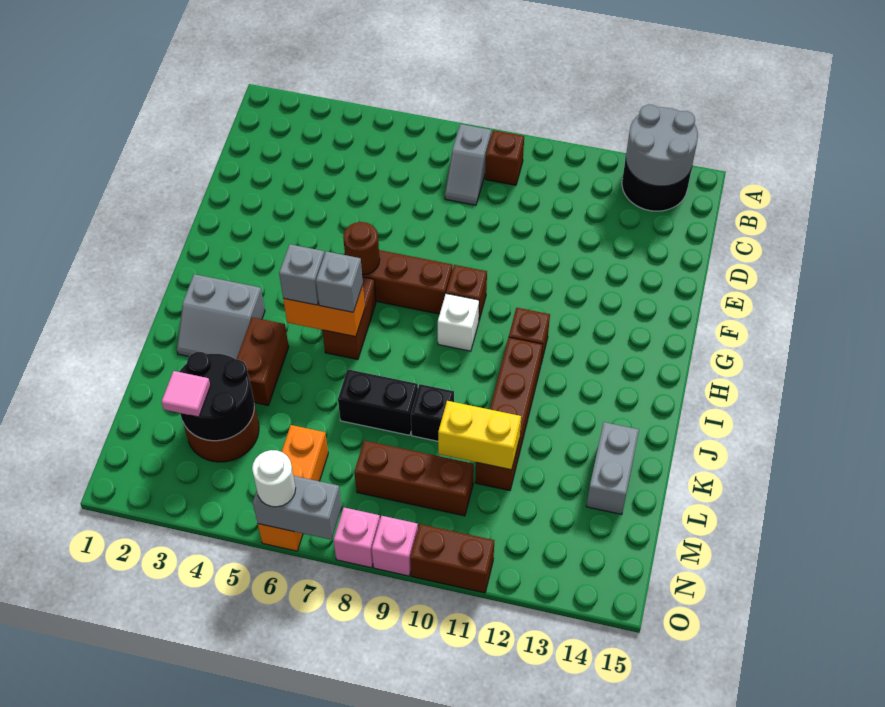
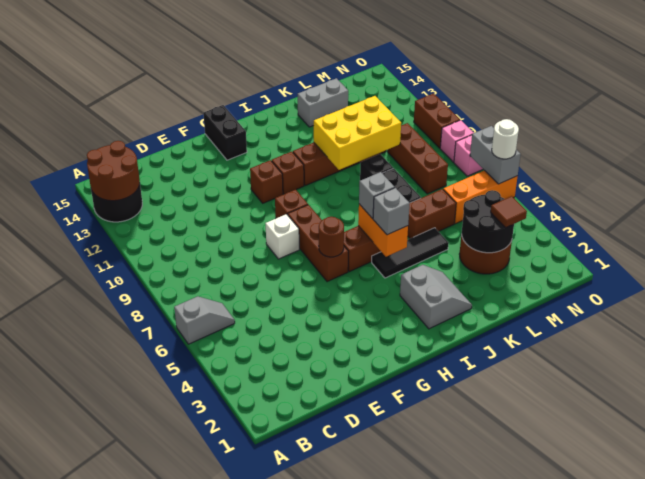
grey 2x2 round brick [626,105,698,186] -> brown 2x2 round brick [87,141,140,201]
grey 1x2 slope [445,124,491,205] -> grey 1x2 slope moved to [174,296,235,344]
brown 1x1 brick [485,130,524,185] -> brown 1x1 brick moved to [250,160,283,203]
none -> black 1x2 brick [203,105,247,160]
white 1x1 brick [438,294,479,351] -> white 1x1 brick moved to [265,214,299,259]
none -> black 1x3 tile [372,228,448,278]
brown 1x2 brick [237,317,289,405] -> brown 1x2 brick moved to [408,189,456,239]
yellow 1x2 brick [438,401,521,470] -> yellow 2x3 brick [314,96,401,170]
pink 1x1 tile [161,371,210,417] -> brown 1x1 tile [491,196,527,228]

